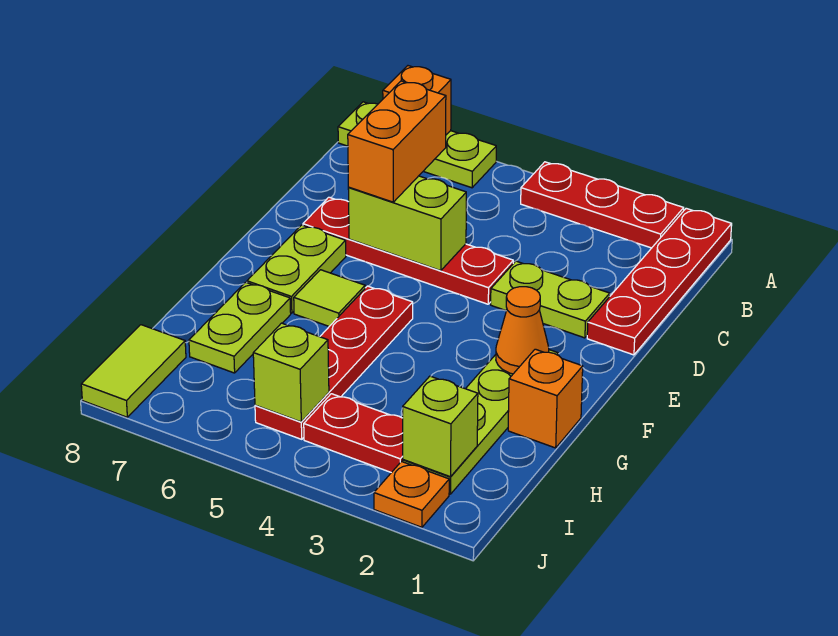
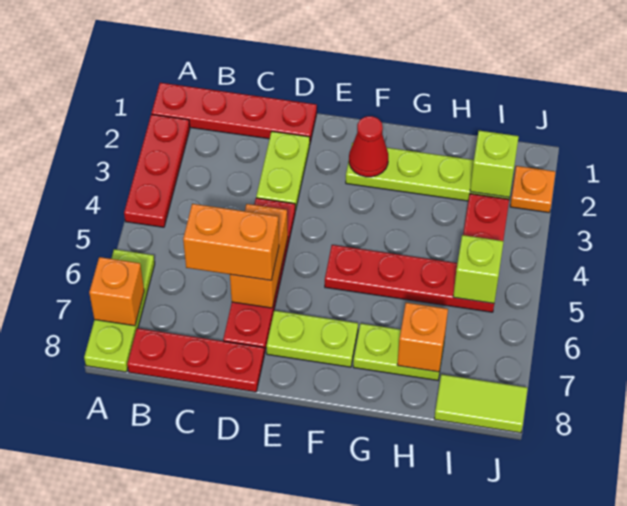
none -> red 1x3 plate [127,328,264,392]
lime 1x2 brick [348,176,466,271] -> orange 1x2 brick [230,204,288,308]
orange 1x1 cone [496,287,549,374] -> red 1x1 cone [349,116,388,177]
lime 1x1 tile [294,270,365,326] -> none
orange 1x1 brick [508,349,583,448] -> orange 1x1 brick moved to [397,303,448,372]

